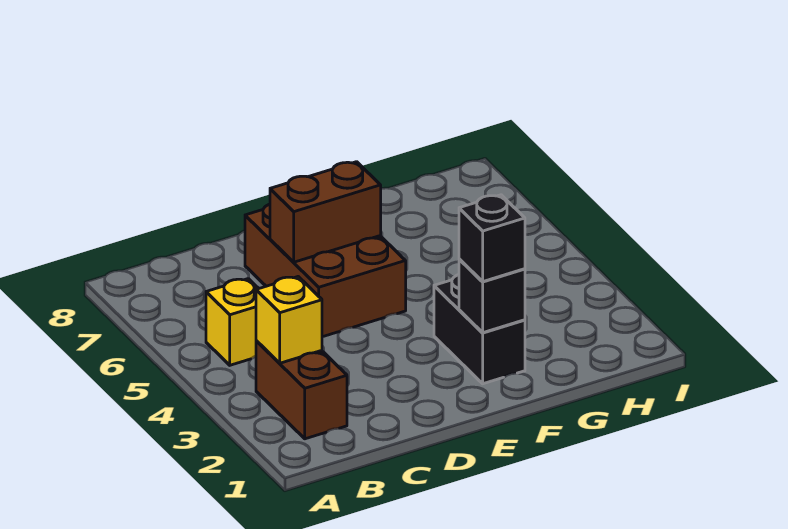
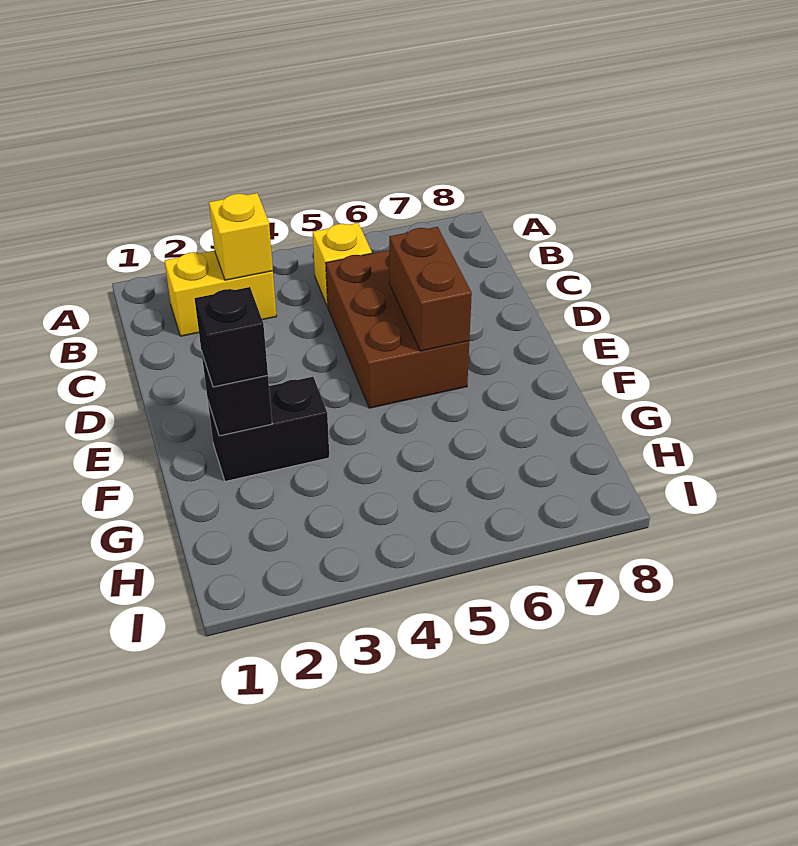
brown 1x2 brick [256,341,347,439] -> yellow 1x2 brick [164,251,277,336]
brown 2x3 brick [245,204,406,337] -> brown 2x3 brick turned to [326,250,469,408]

